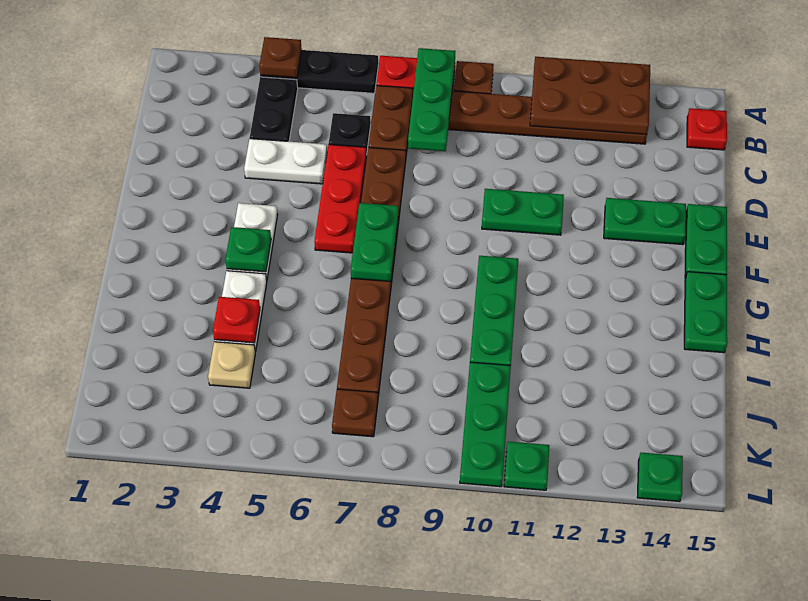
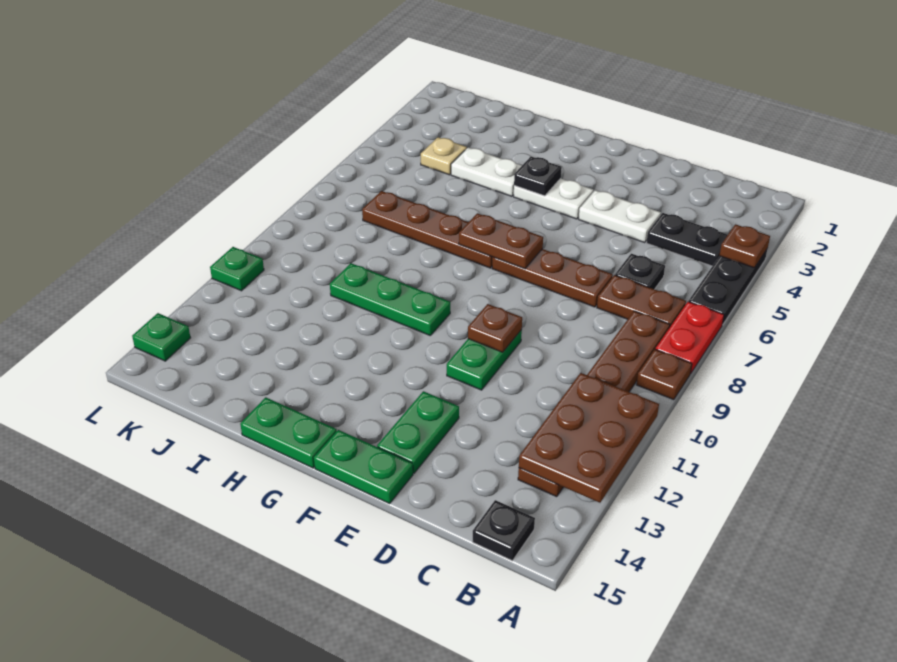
green 1x3 plate [408,48,455,151] -> none
red 1x1 plate [687,108,727,150] -> black 1x1 plate [473,500,535,561]
white 1x2 plate [244,139,327,184] -> white 1x2 plate turned to [579,190,661,242]
red 1x3 plate [314,144,366,253] -> none
green 1x2 plate [351,203,398,282] -> brown 1x2 plate [459,213,543,269]
green 1x1 plate [225,227,271,272] -> black 1x1 plate [514,156,562,196]
red 1x1 plate [213,297,260,343] -> none
green 1x3 plate [460,362,511,487] -> none
brown 1x1 plate [332,389,378,437] -> brown 1x1 plate moved to [468,304,522,352]

